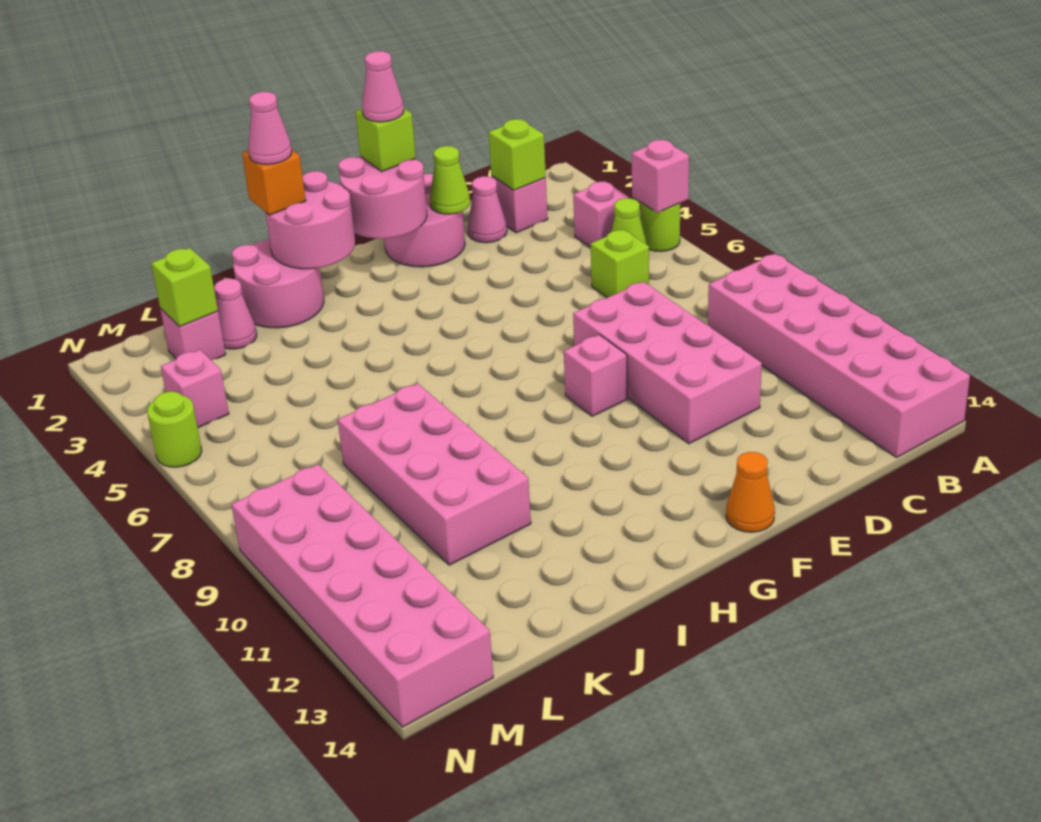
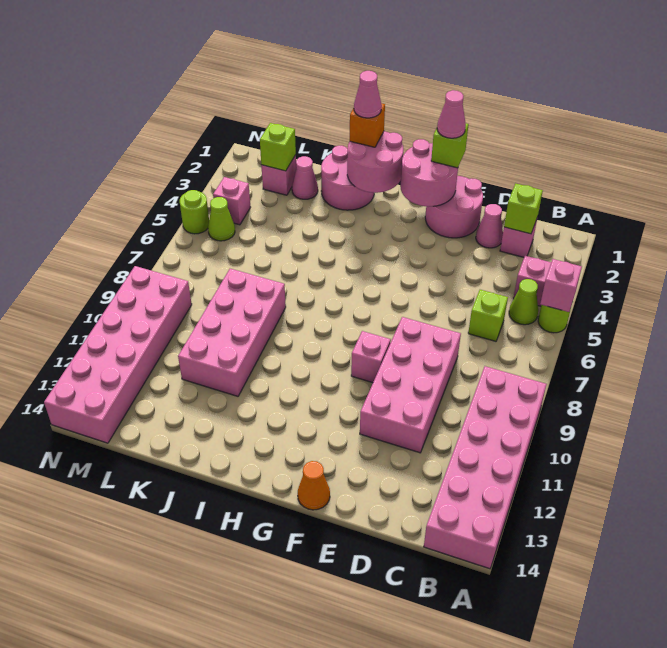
lime 1x1 cone [430,146,470,214] -> lime 1x1 cone moved to [208,197,235,241]

